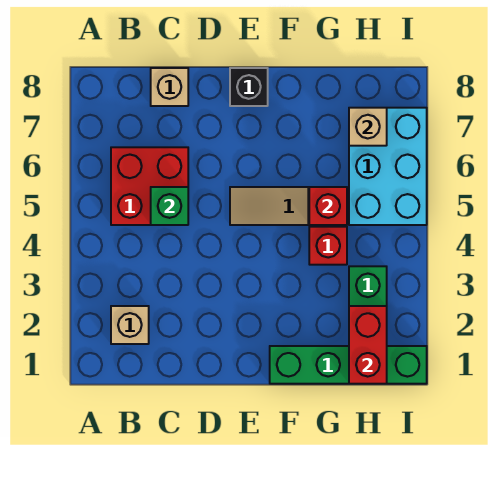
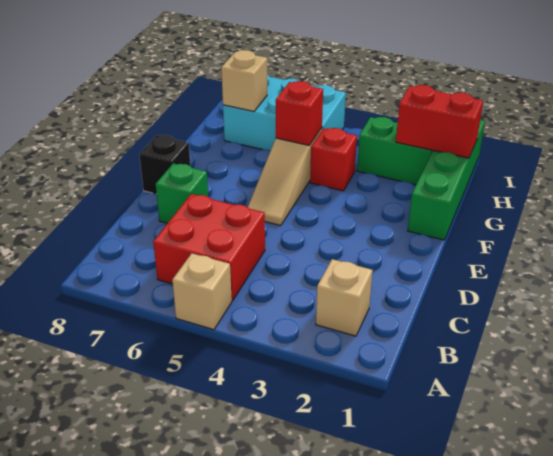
green 1x1 brick [151,187,188,225] -> green 1x1 brick moved to [156,163,208,223]
tan 1x1 brick [151,68,188,106] -> tan 1x1 brick moved to [172,253,232,330]

